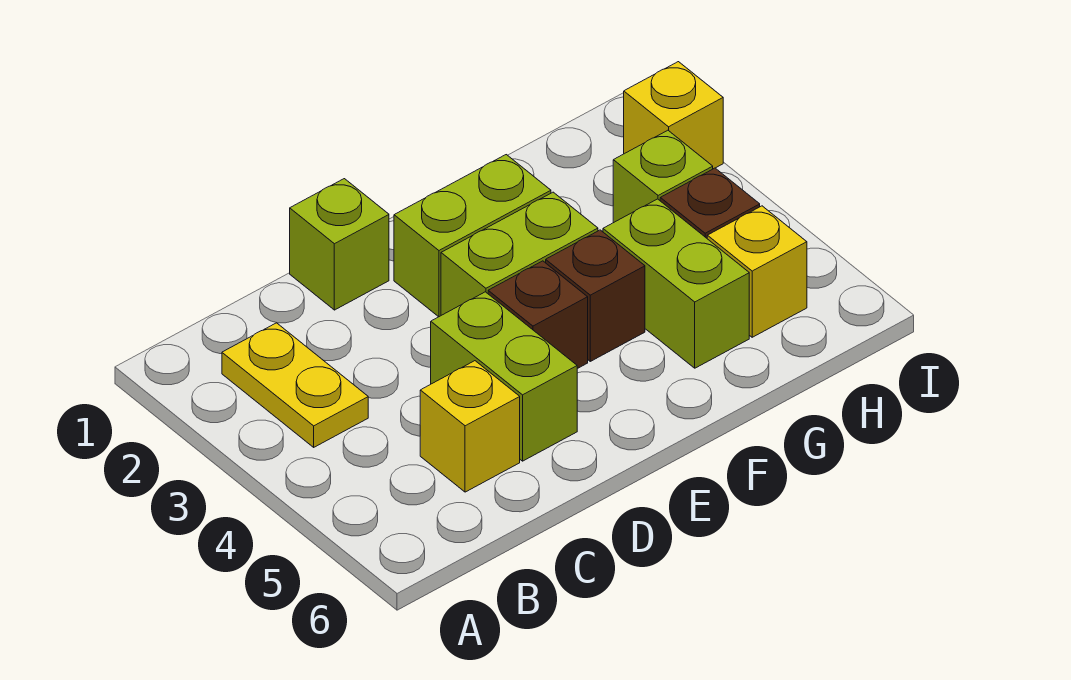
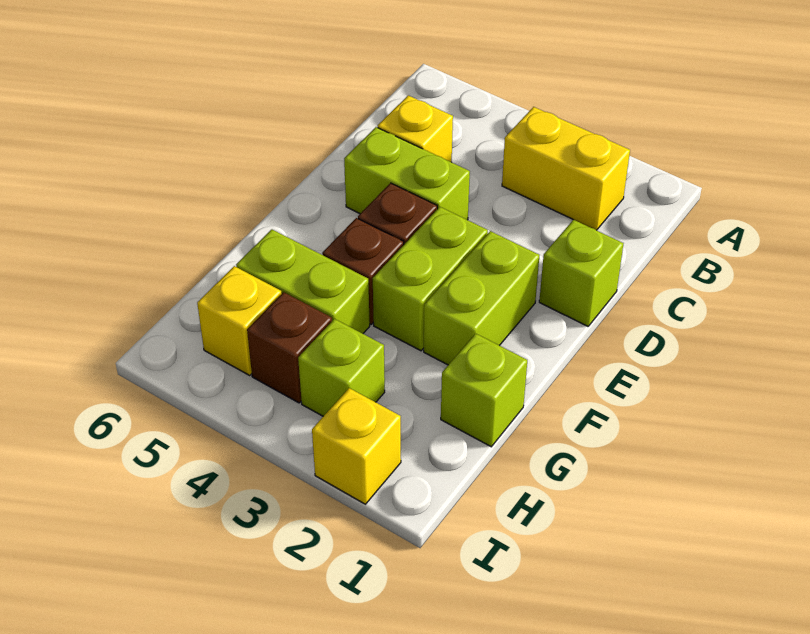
yellow 1x2 plate [222,323,368,447] -> yellow 1x2 brick [502,107,630,230]
none -> lime 1x1 brick [441,334,527,447]

